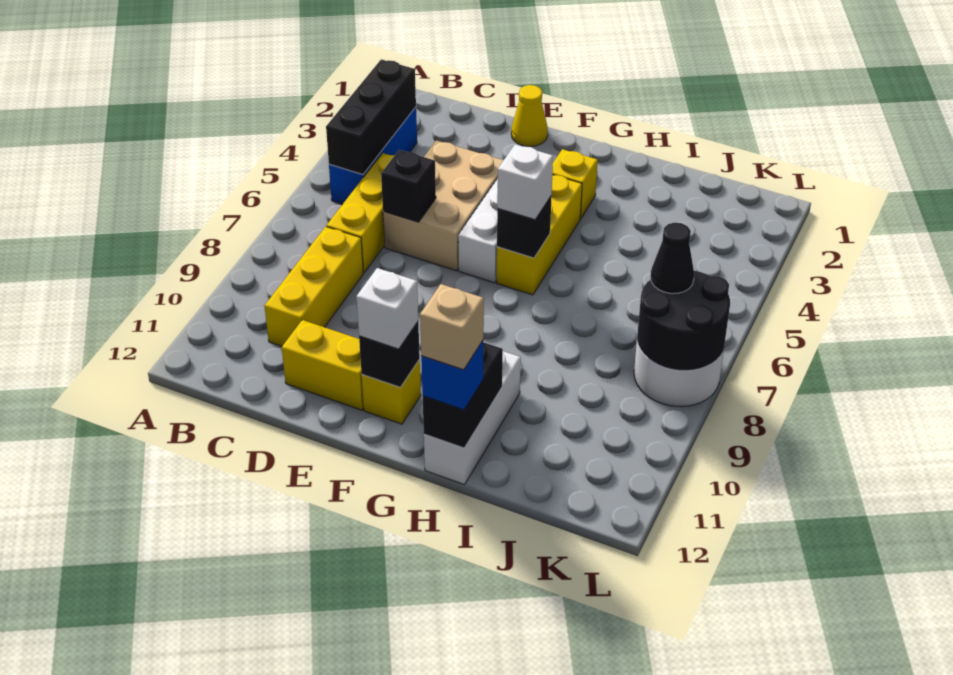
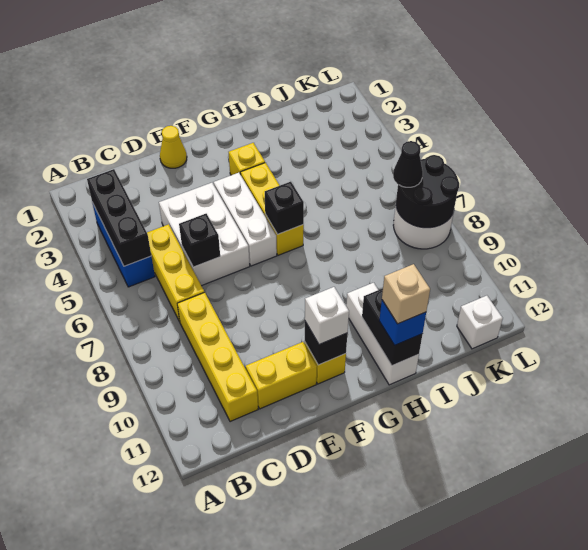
yellow 1x3 brick [265,227,363,346] -> yellow 1x4 brick [177,292,258,422]
tan 2x3 brick [383,140,504,271] -> white 2x3 brick [159,183,250,286]
white 1x1 brick [497,144,553,220] -> white 1x1 brick moved to [457,296,503,349]

